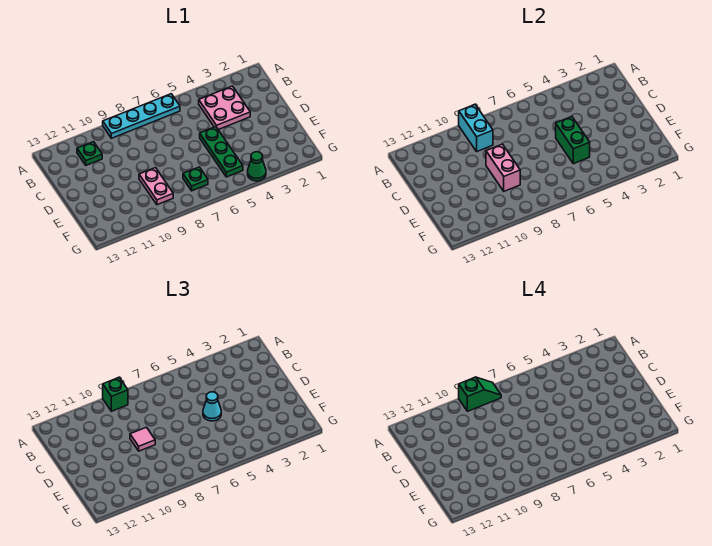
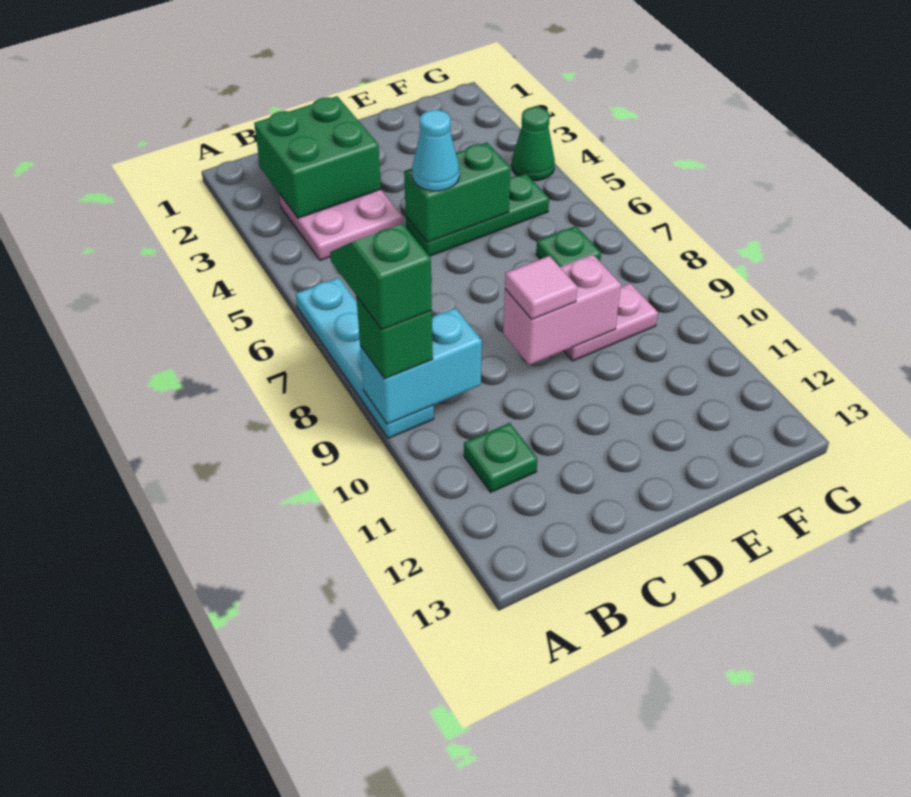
none -> green 2x2 brick [254,96,381,218]

